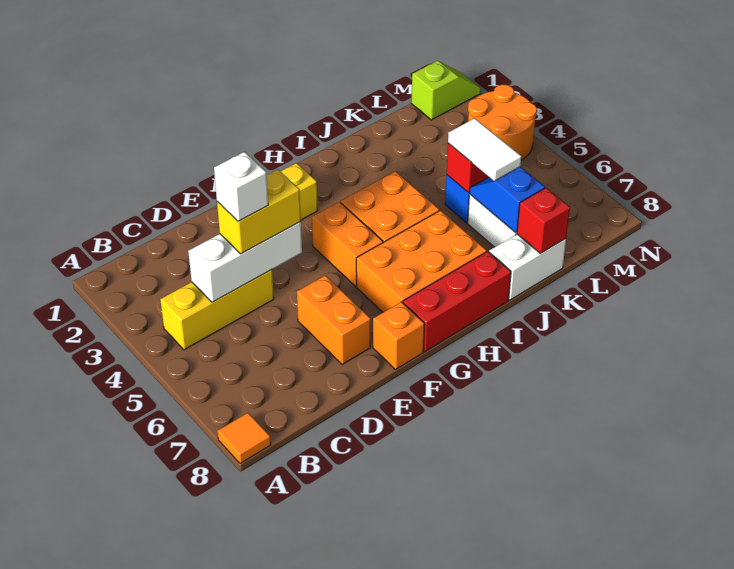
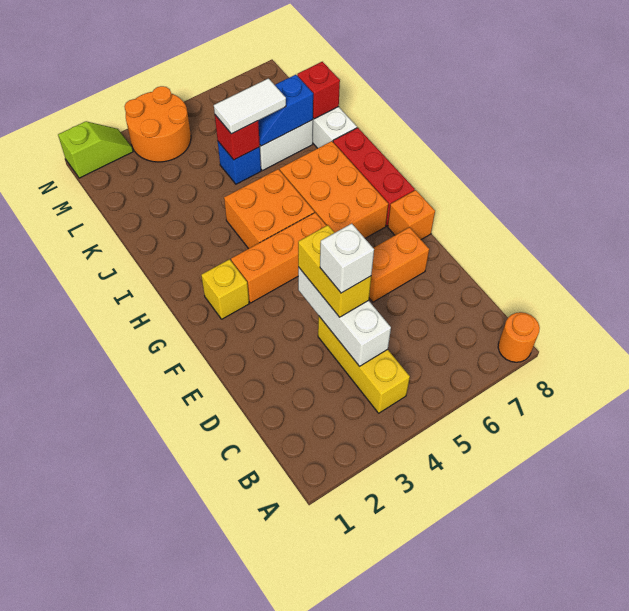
orange 1x1 tile [218,413,271,463] -> orange 1x1 round brick [498,312,540,362]
orange 1x2 brick [312,202,383,286] -> orange 1x3 brick [231,213,326,303]
lime 1x2 slope [411,61,481,120] -> lime 1x2 slope turned to [58,121,133,178]

